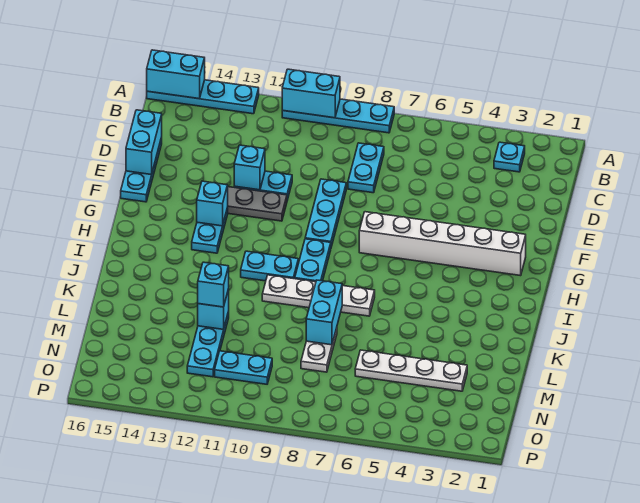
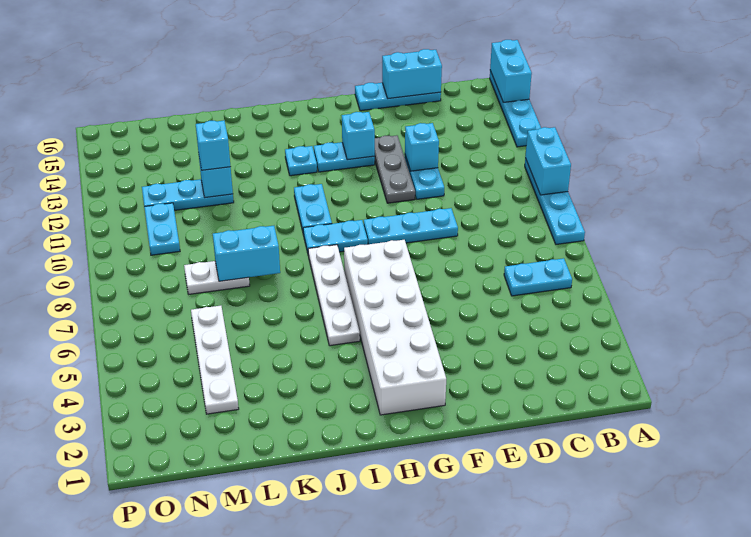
cyan 1x1 plate [494,142,525,172] -> cyan 1x1 plate moved to [285,146,317,176]
cyan 1x2 plate [348,143,384,193] -> cyan 1x2 plate moved to [504,258,572,296]
white 1x6 brick [359,212,526,276] -> white 2x6 brick [344,240,446,415]
white 1x4 plate [262,275,375,316] -> white 1x4 plate moved to [308,245,360,346]

